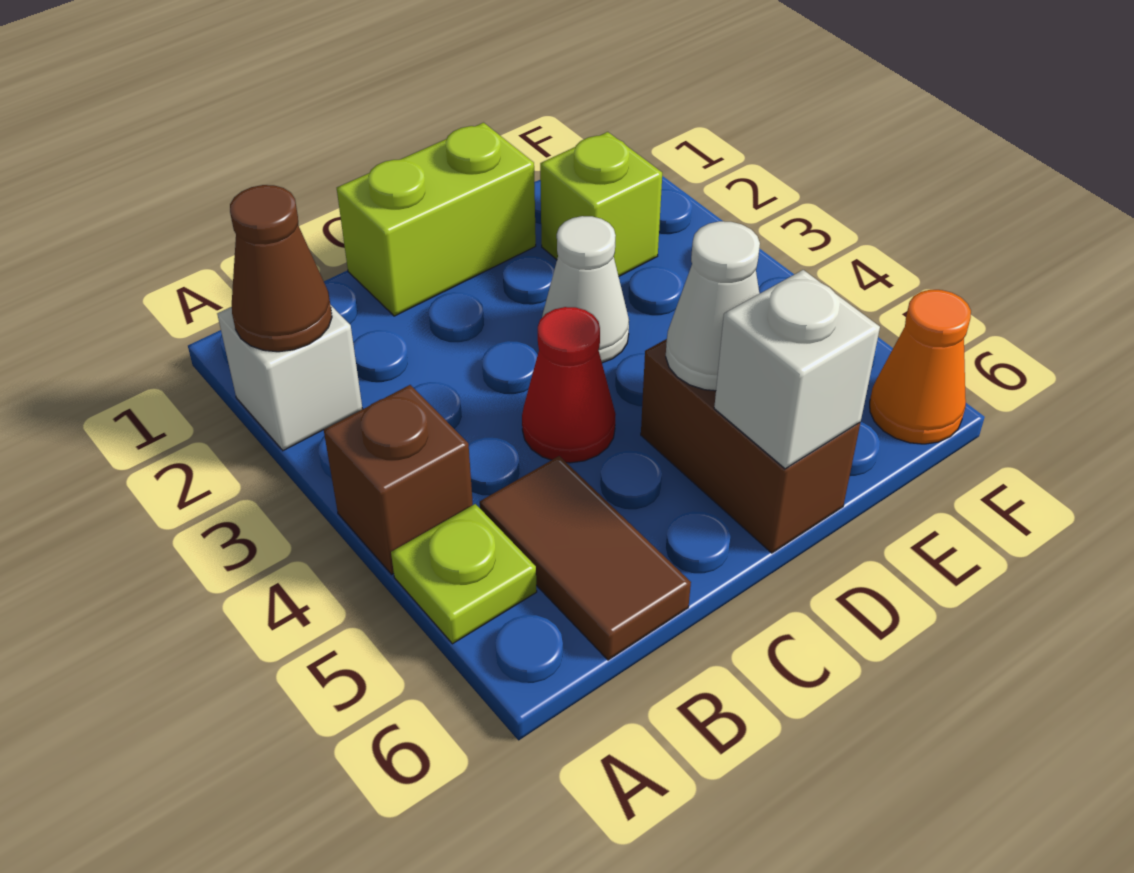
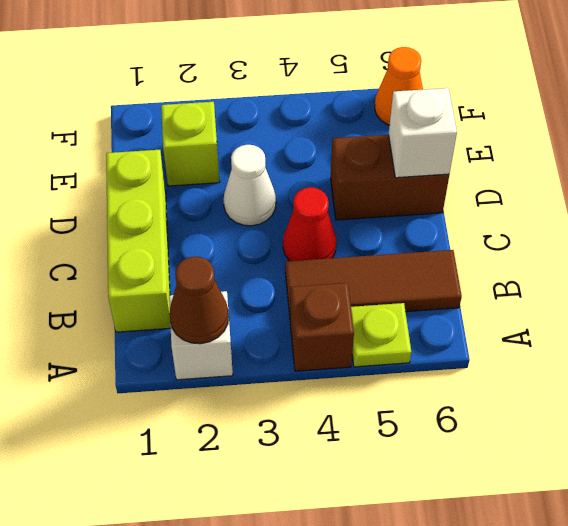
brown 1x2 tile [480,456,691,660] -> brown 1x3 tile [285,250,462,315]
lime 1x2 brick [337,123,536,316] -> lime 1x3 brick [106,150,171,332]
white 1x1 cone [666,221,760,391] -> none

